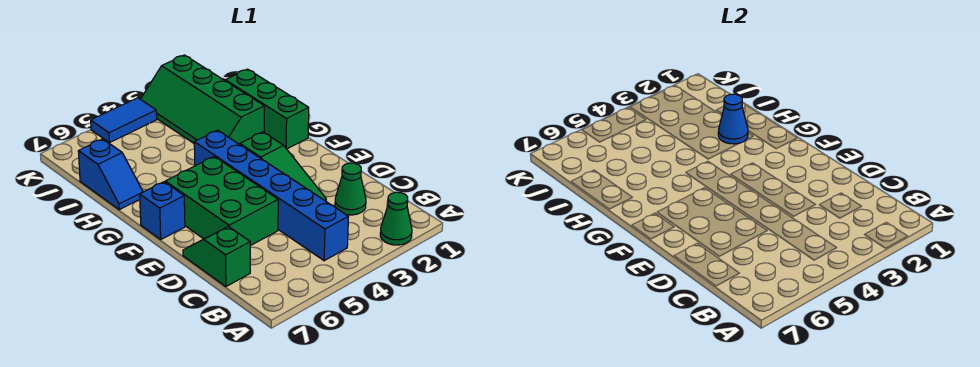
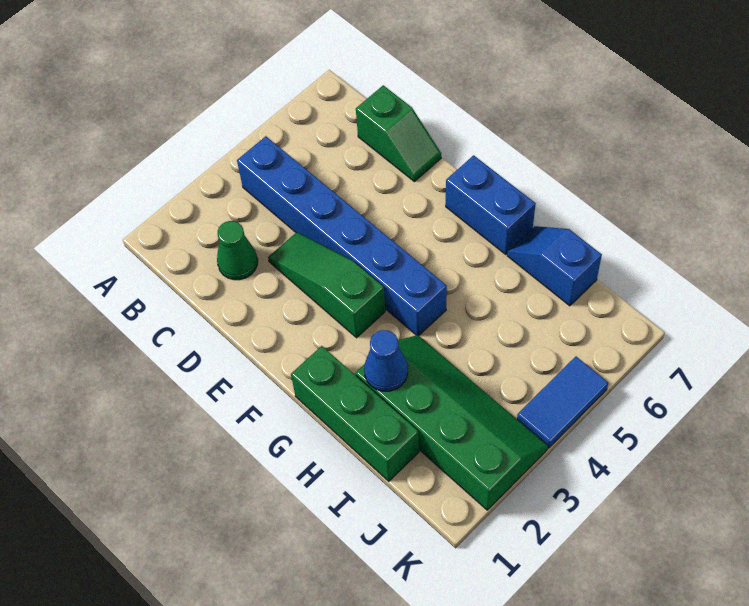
green 1x1 cone [380,192,412,245] -> none
green 2x3 brick [165,157,278,246] -> none
blue 1x1 brick [140,182,185,239] -> blue 1x2 brick [446,155,536,254]

